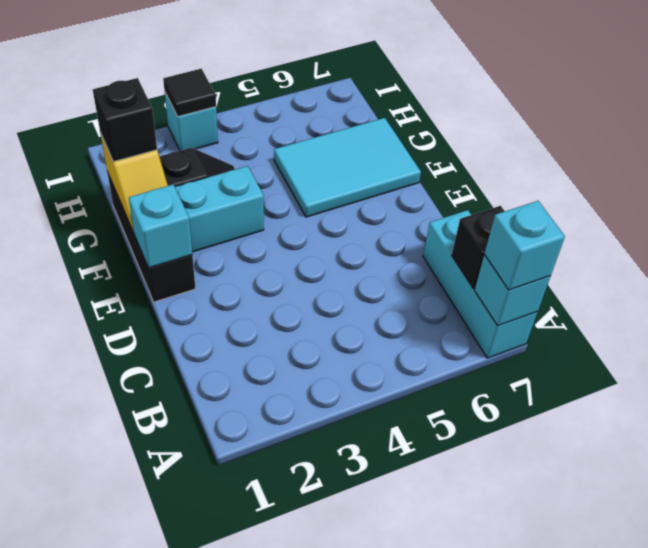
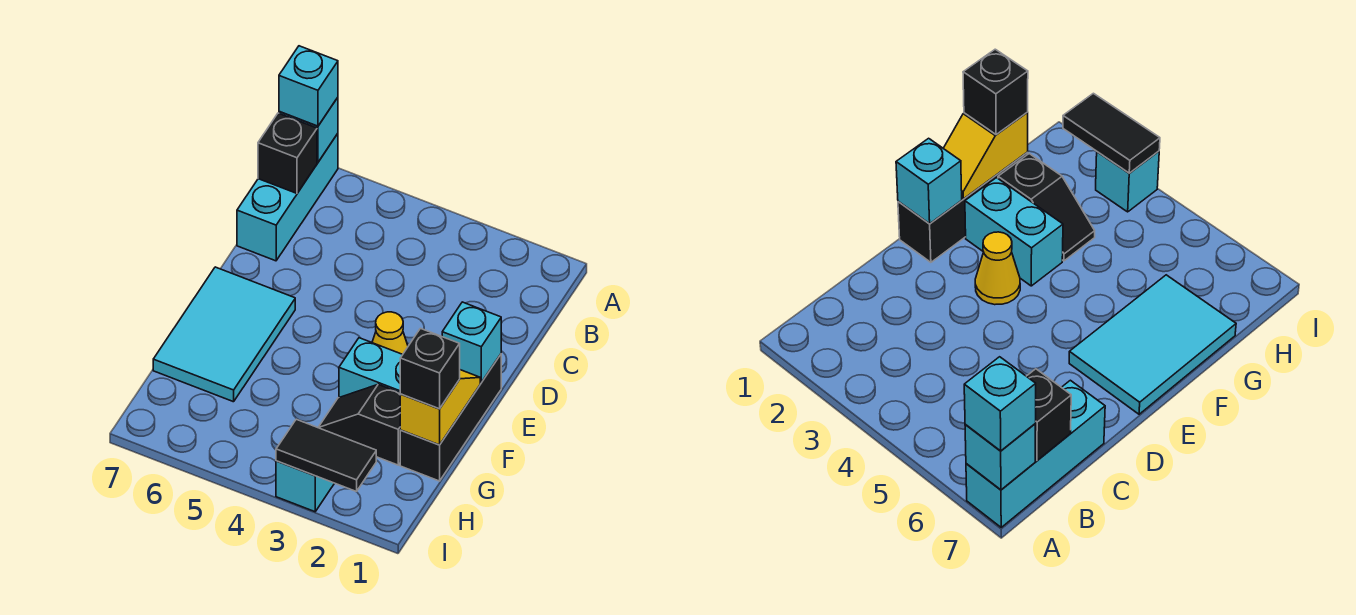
none -> yellow 1x1 cone [372,312,408,354]
cyan 2x3 tile [274,118,421,217] -> cyan 2x3 tile turned to [153,267,295,402]
black 1x1 tile [163,69,216,116] -> black 1x2 tile [276,419,376,492]

